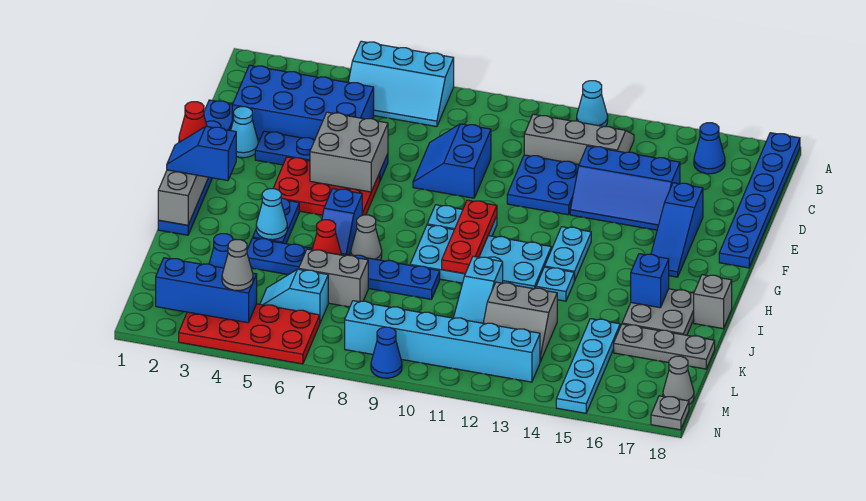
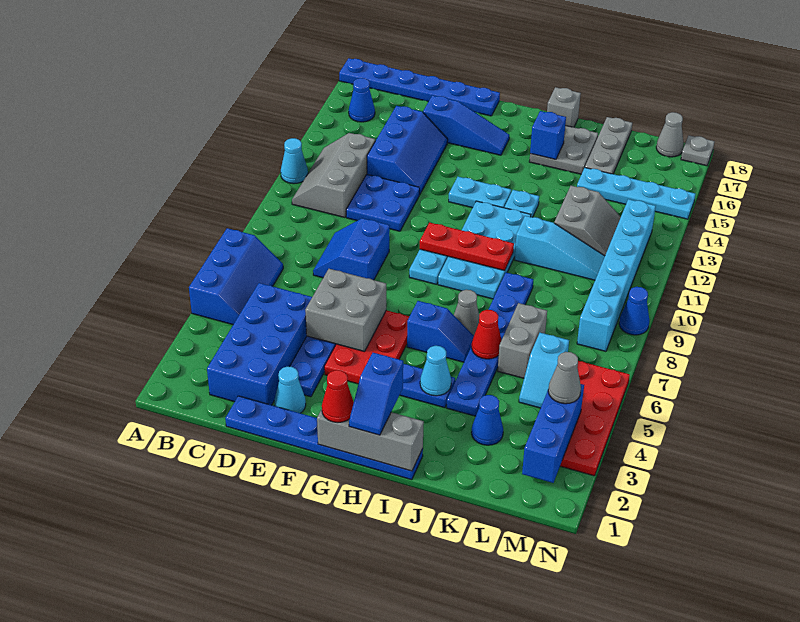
cyan 2x3 slope [348,41,454,127] -> blue 2x3 slope [189,228,283,325]
blue 2x2 slope [413,124,491,198] -> blue 2x2 slope turned to [313,218,390,280]

